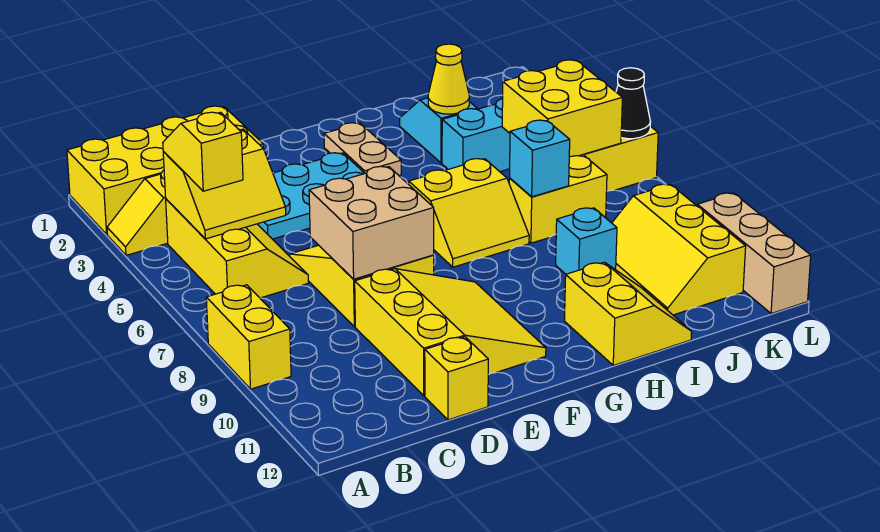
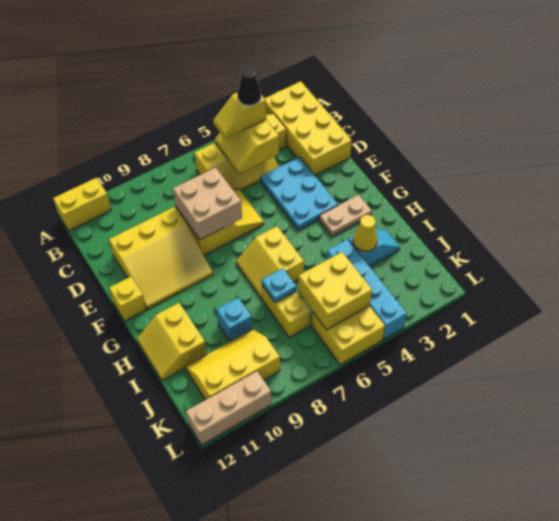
yellow 1x2 brick [206,285,291,389] -> yellow 1x2 brick moved to [53,178,111,231]
yellow 1x2 slope [163,112,243,191] -> yellow 1x2 slope turned to [213,93,266,139]
yellow 1x1 brick [425,337,488,420] -> yellow 1x1 brick moved to [109,277,146,321]
yellow 2x2 slope [565,262,692,365] -> yellow 2x2 slope turned to [137,303,207,381]
cyan 1x1 brick [510,120,570,197] -> cyan 1x1 plate [262,268,296,303]
black 1x1 cone [616,68,650,139] -> black 1x1 cone moved to [237,67,261,106]

